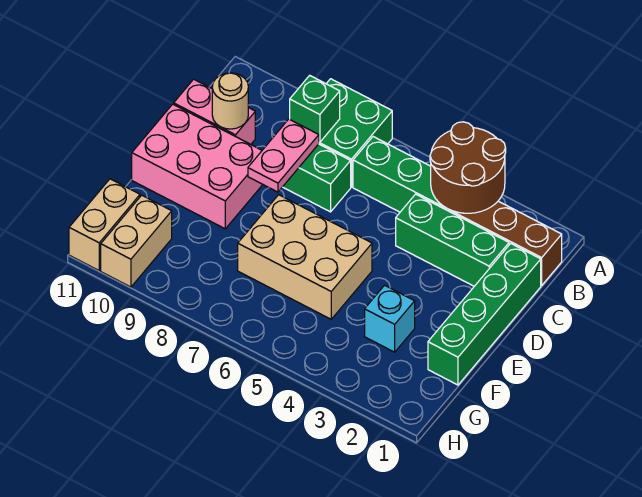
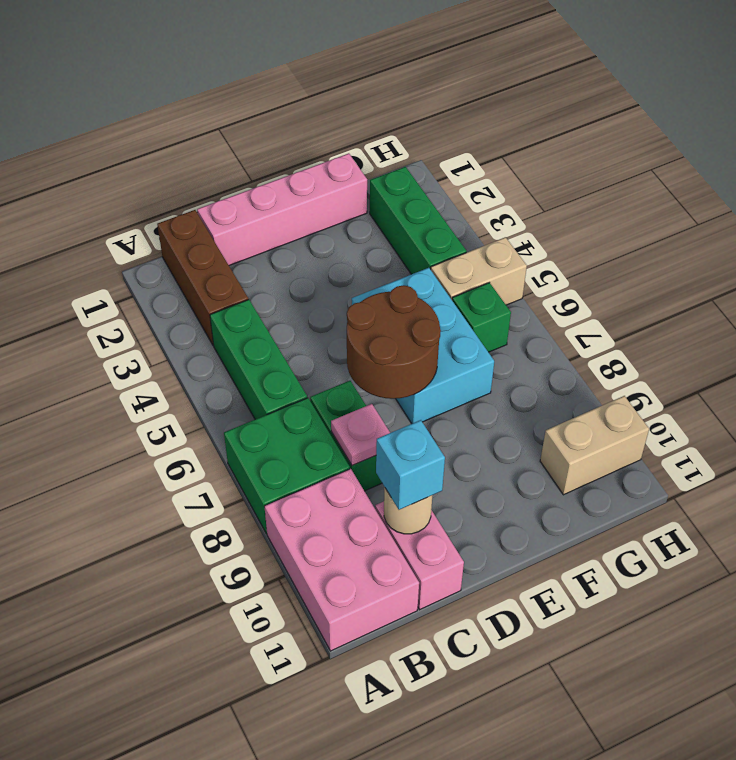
brown 2x2 round brick [430,122,506,213] -> brown 2x2 round brick moved to [347,285,441,399]
green 1x1 brick [290,75,340,143] -> green 1x1 brick moved to [452,283,511,352]
green 1x4 brick [428,244,541,385] -> pink 1x4 brick [197,153,367,266]
green 1x3 brick [396,194,509,286] -> green 1x3 brick moved to [370,167,467,274]
pink 1x2 plate [248,119,319,192] -> pink 1x1 plate [331,404,390,466]
pink 2x3 brick [132,104,263,229] -> pink 2x3 brick moved to [264,469,419,651]
tan 2x3 brick [238,195,372,319] -> cyan 2x3 brick [352,268,494,424]
cyan 1x1 brick [365,285,415,352] -> cyan 1x1 brick moved to [376,420,445,510]
tan 1x2 brick [69,179,140,270] -> tan 1x2 brick moved to [431,237,527,305]

